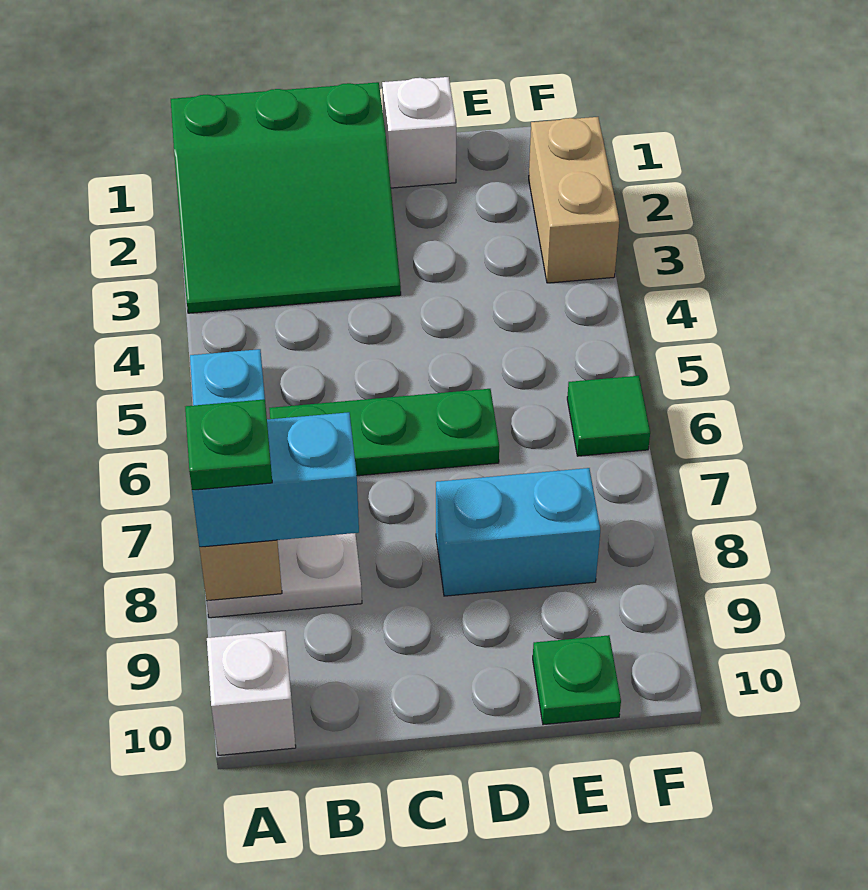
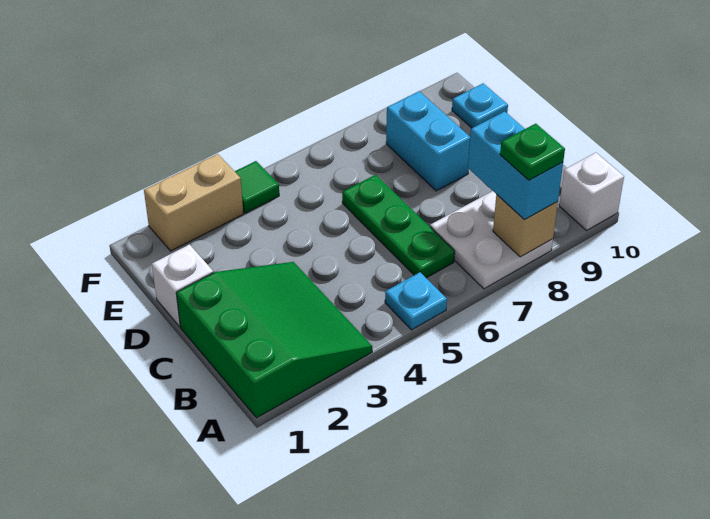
green 1x1 plate [533,635,621,725] -> cyan 1x1 plate [452,83,508,128]
green 1x1 tile [567,376,650,456] -> green 1x1 tile moved to [235,161,279,213]

